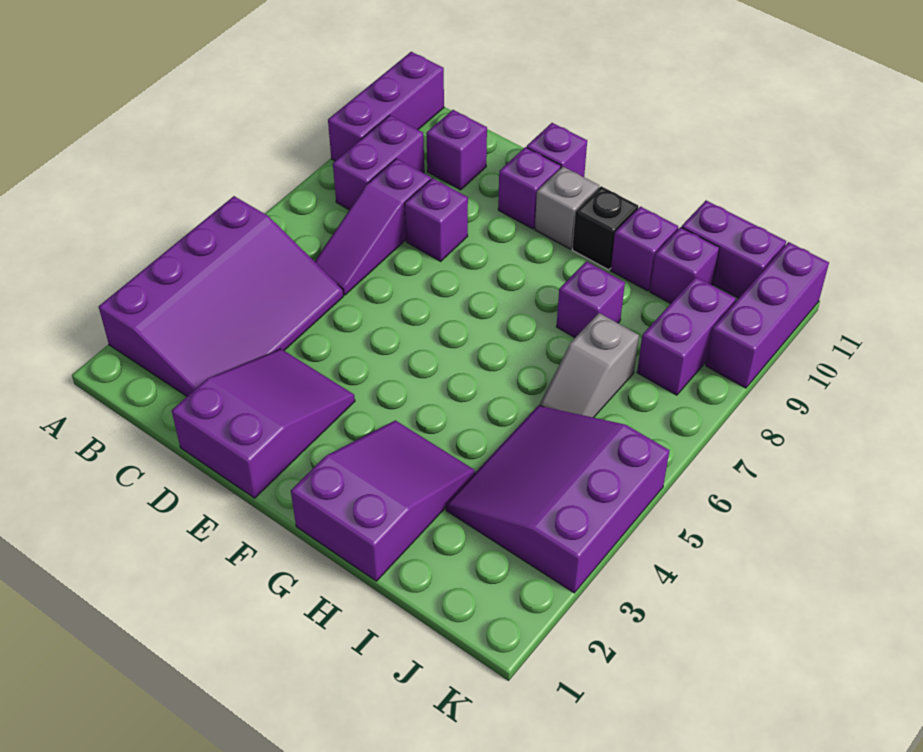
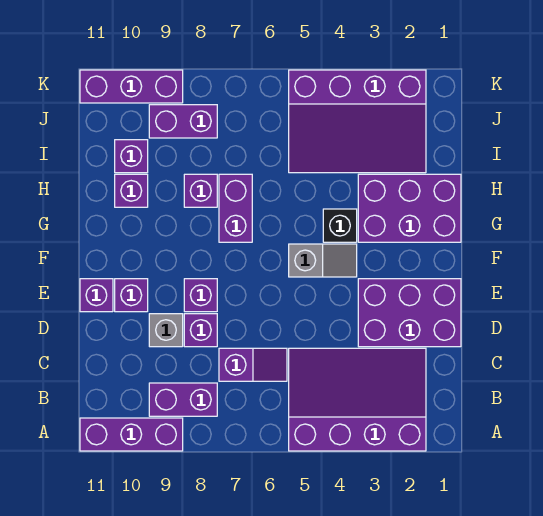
purple 1x3 slope [314,159,431,295] -> purple 1x2 slope [219,348,287,381]
purple 1x1 brick [426,110,487,190] -> purple 1x1 brick moved to [184,279,217,312]
purple 2x3 slope [172,349,355,498] -> purple 2x3 brick [358,279,461,347]
grey 1x1 brick [535,167,599,249] -> grey 1x1 brick moved to [149,314,183,347]
purple 2x3 slope [291,420,475,581] -> purple 2x3 brick [358,174,461,242]
black 1x1 brick [572,186,638,270] -> black 1x1 brick moved to [323,209,357,242]
purple 3x3 slope [446,406,669,593] -> purple 3x4 slope [289,70,426,173]
grey 1x2 slope [539,313,639,418] -> grey 1x2 slope moved to [289,244,357,277]
purple 1x2 brick [681,201,786,298] -> purple 1x2 brick moved to [219,174,252,242]

